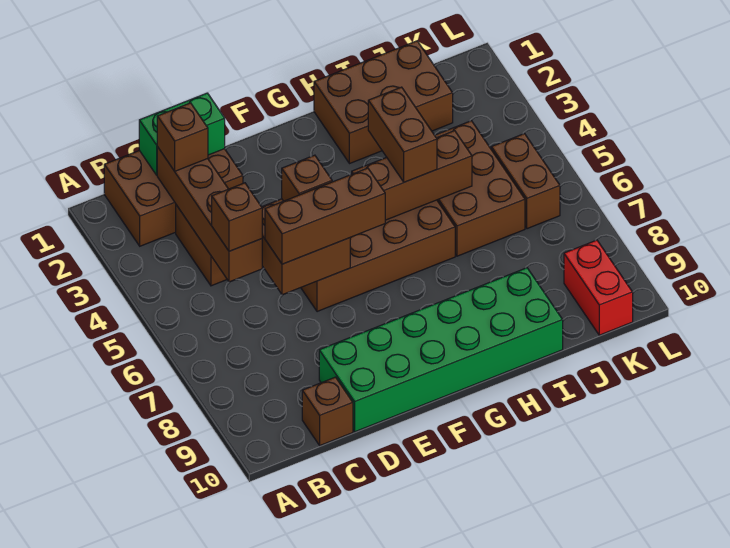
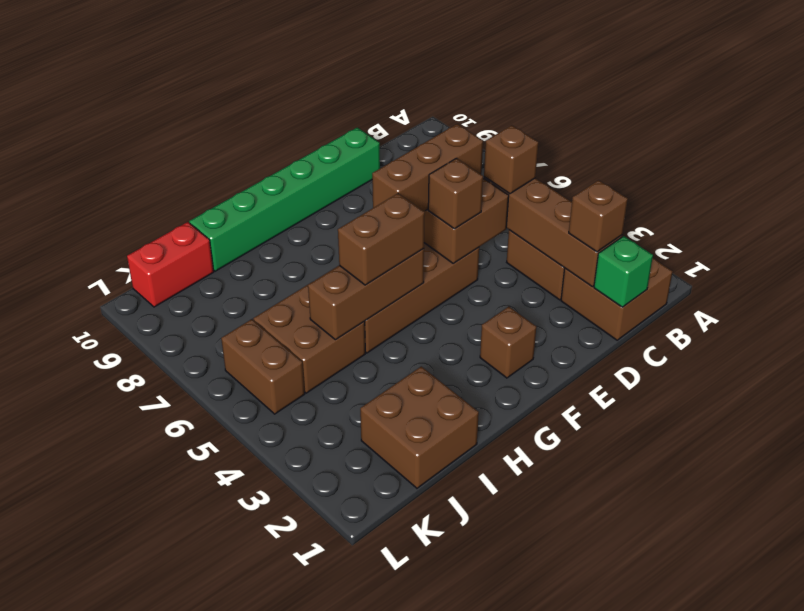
brown 2x3 brick [104,149,243,246] -> brown 2x2 brick [561,258,673,340]
green 1x2 brick [139,93,225,175] -> green 1x1 brick [594,236,653,307]
brown 1x1 brick [302,377,353,445] -> brown 1x1 brick moved to [480,307,536,378]
green 2x6 brick [319,268,563,432] -> green 1x6 brick [189,127,380,271]
brown 2x3 brick [314,41,453,164] -> brown 2x2 brick [360,366,479,488]
brown 1x2 brick [368,87,437,182] -> brown 1x2 brick turned to [338,193,425,285]
brown 2x3 brick [435,121,525,256] -> brown 2x2 brick [253,282,365,393]
red 1x2 brick [564,240,633,335] -> red 1x2 brick turned to [127,222,214,307]

